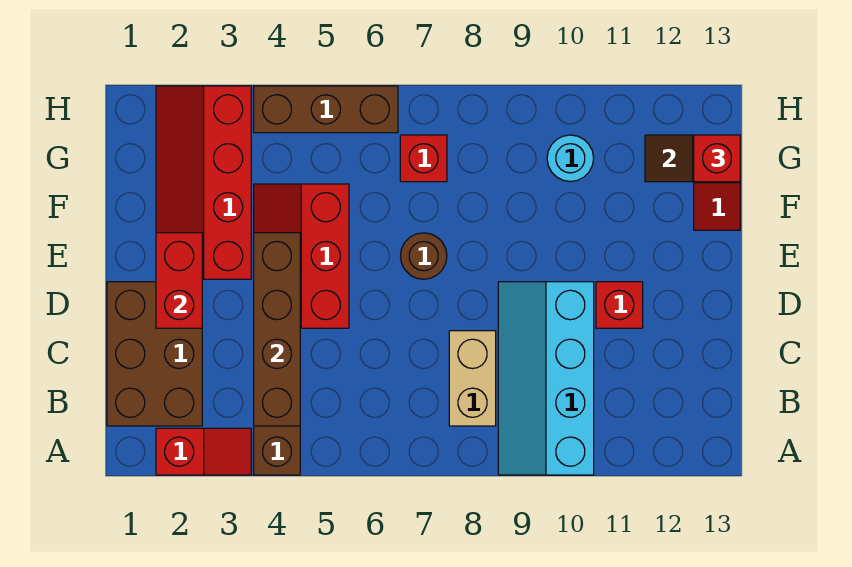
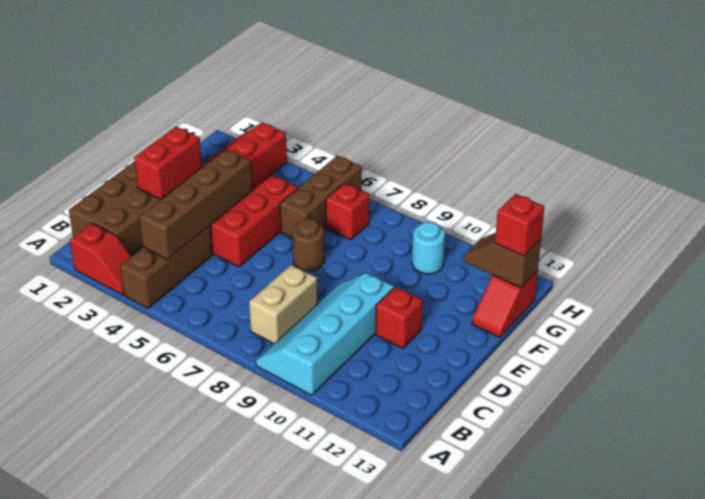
brown 1x3 brick [254,86,398,133] -> brown 1x3 brick turned to [280,156,362,238]

